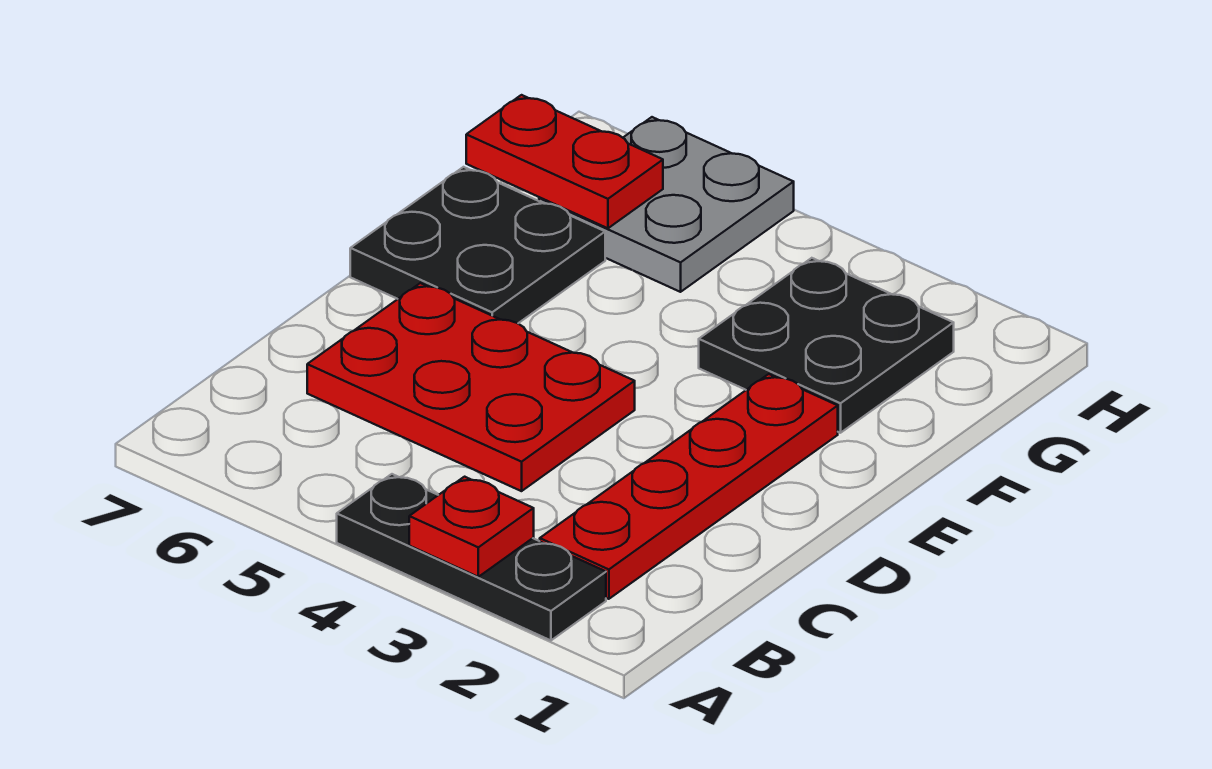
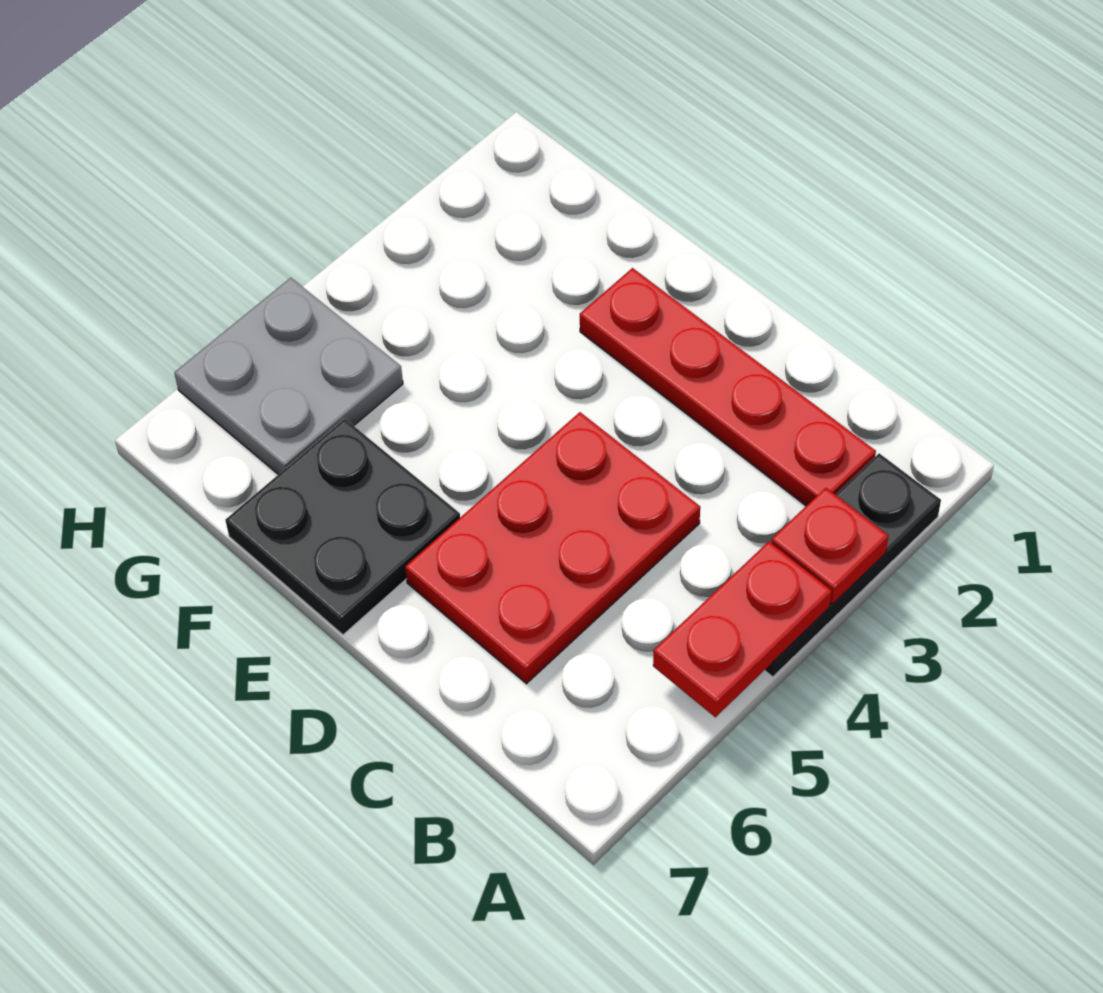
black 2x2 plate [699,258,954,433] -> none
red 1x2 plate [466,95,663,228] -> red 1x2 plate moved to [653,542,832,717]

